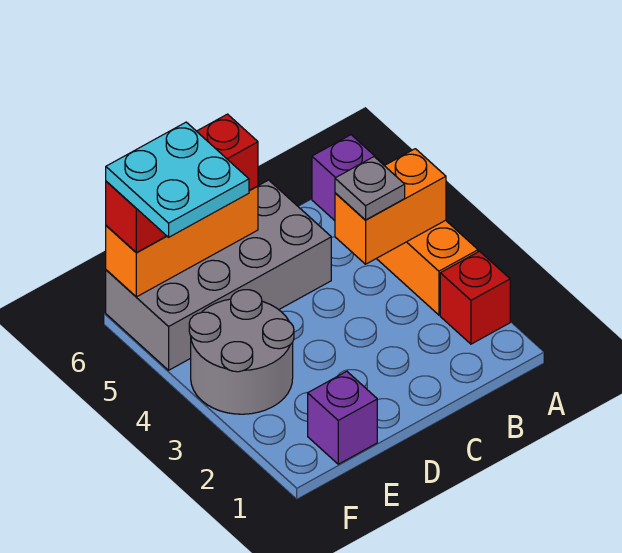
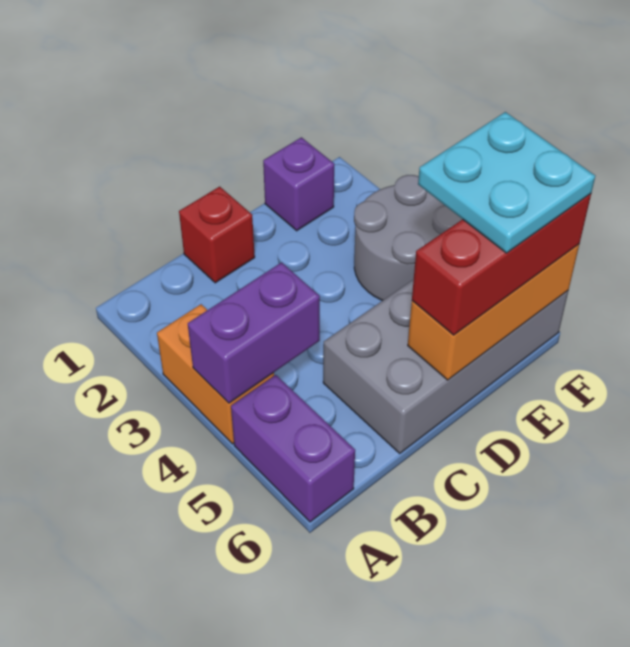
red 1x1 brick [440,251,510,344] -> red 1x1 brick moved to [179,187,255,283]
orange 1x2 brick [335,149,446,264] -> purple 1x2 brick [188,262,320,403]
grey 1x1 plate [335,157,405,220] -> none

